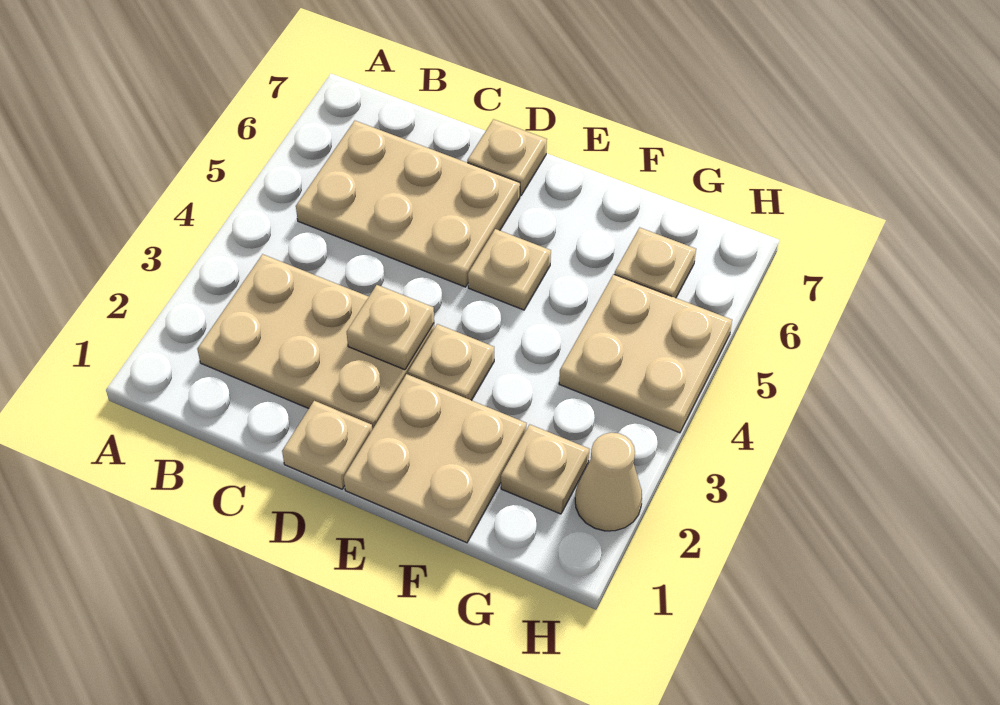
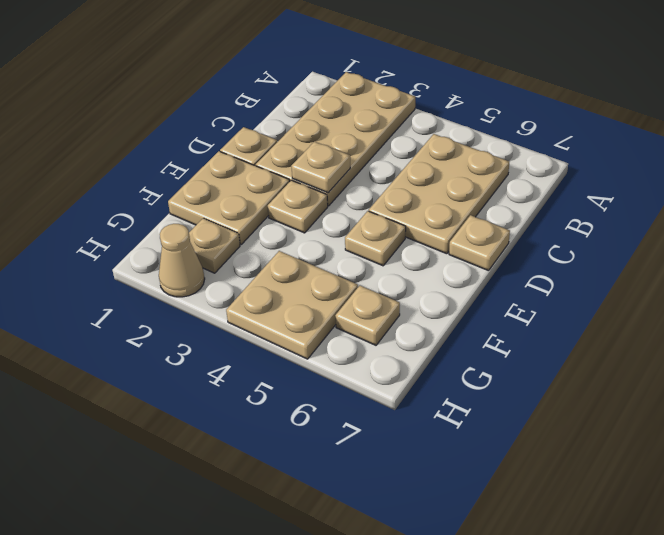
tan 2x3 plate [197,254,434,430] -> tan 2x4 plate [256,72,415,206]

